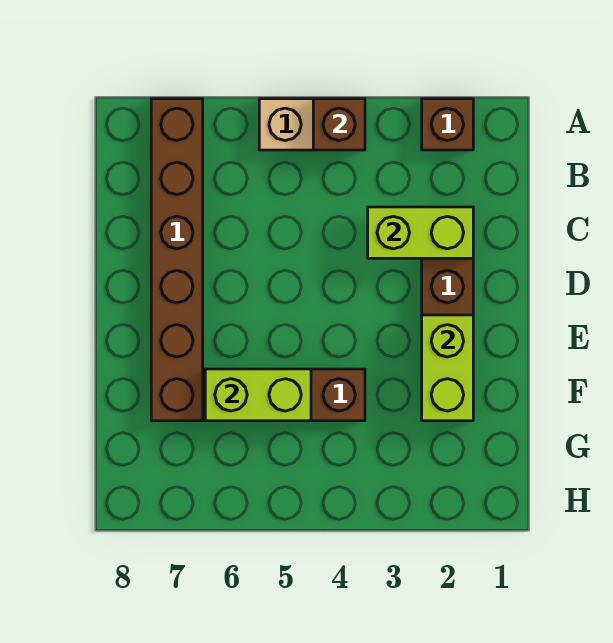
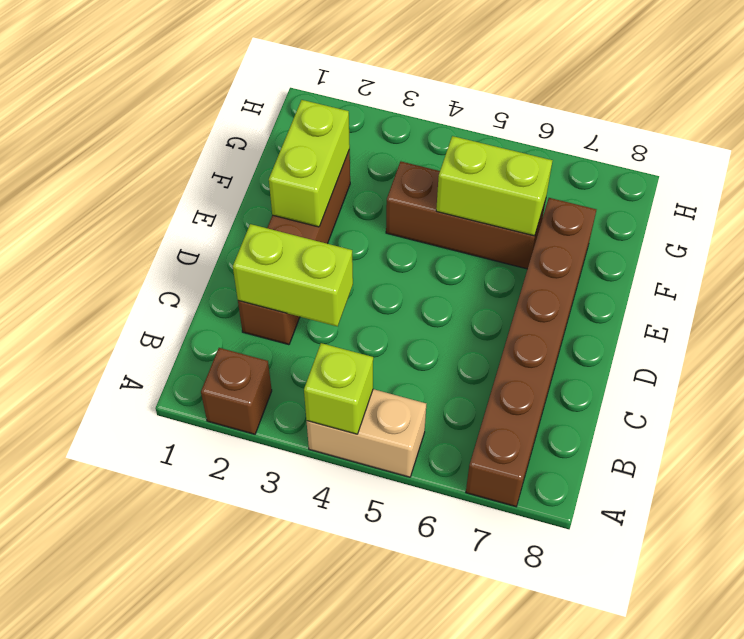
brown 1x1 brick [313,99,365,150] -> lime 1x1 brick [304,343,373,434]

